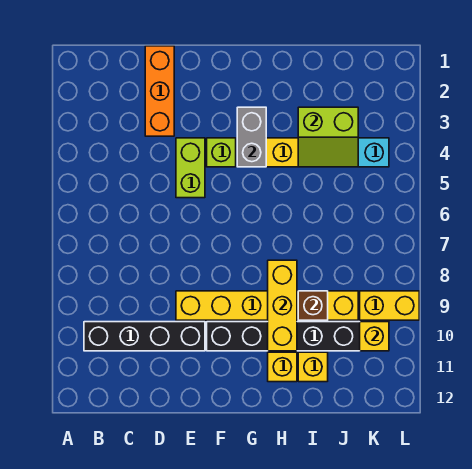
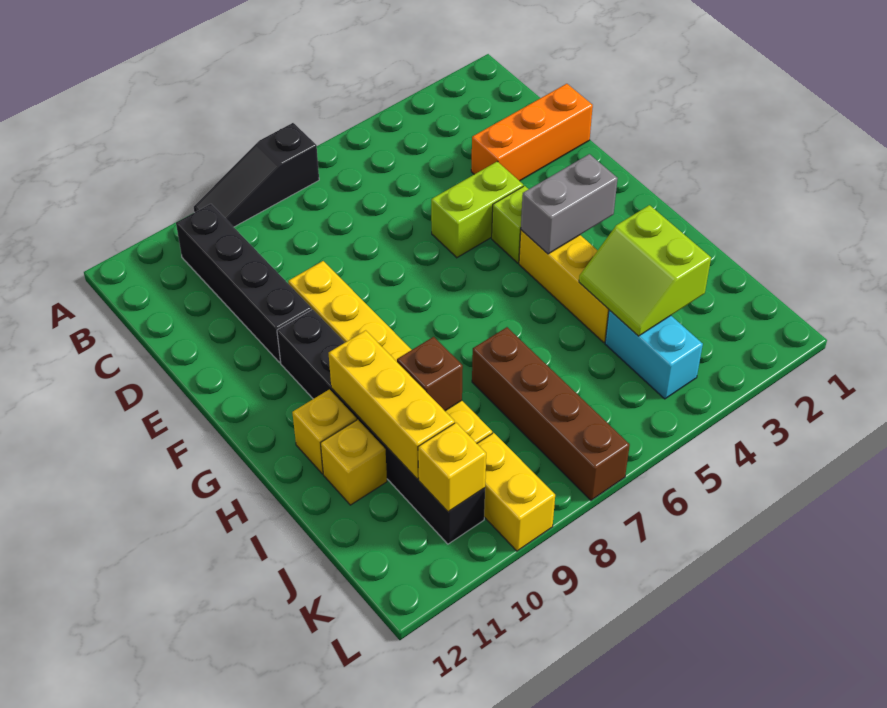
none -> black 1x3 slope [194,123,319,227]
yellow 1x3 brick [268,260,297,351] -> yellow 1x3 brick turned to [329,330,455,479]
none -> brown 1x4 brick [472,327,630,500]

